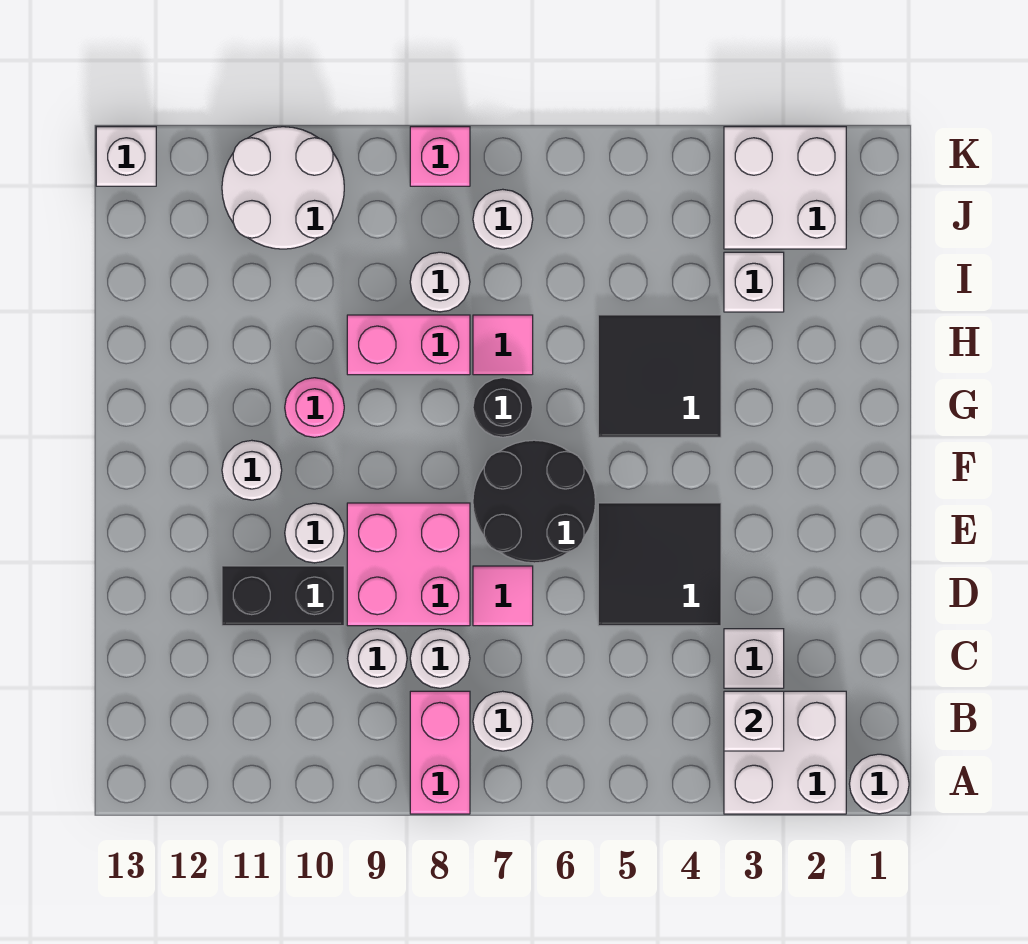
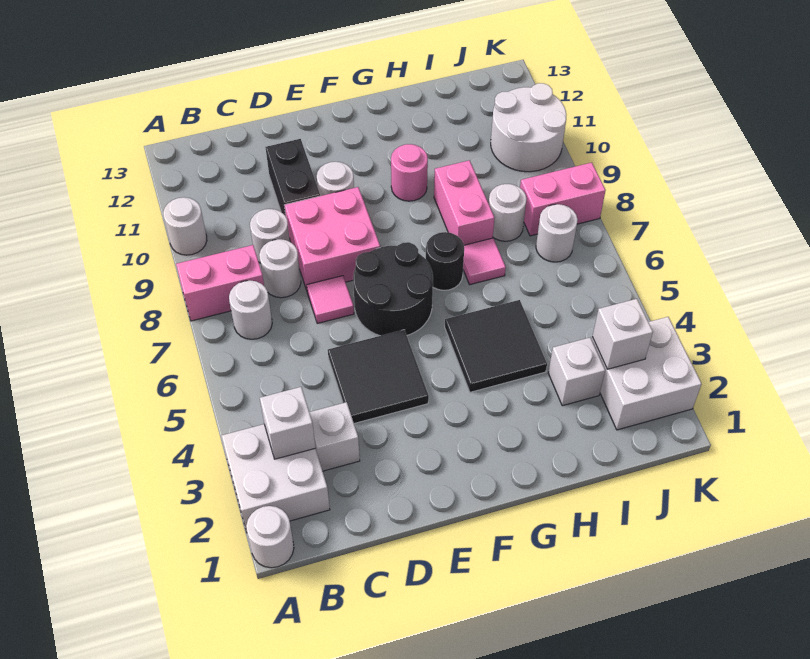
white 1x1 round brick [222,440,282,500] -> white 1x1 round brick moved to [163,197,207,255]
pink 1x1 brick [410,127,470,186] -> pink 1x2 brick [520,163,606,236]
white 1x1 brick [96,127,156,186] -> white 1x1 brick moved to [592,299,653,369]

